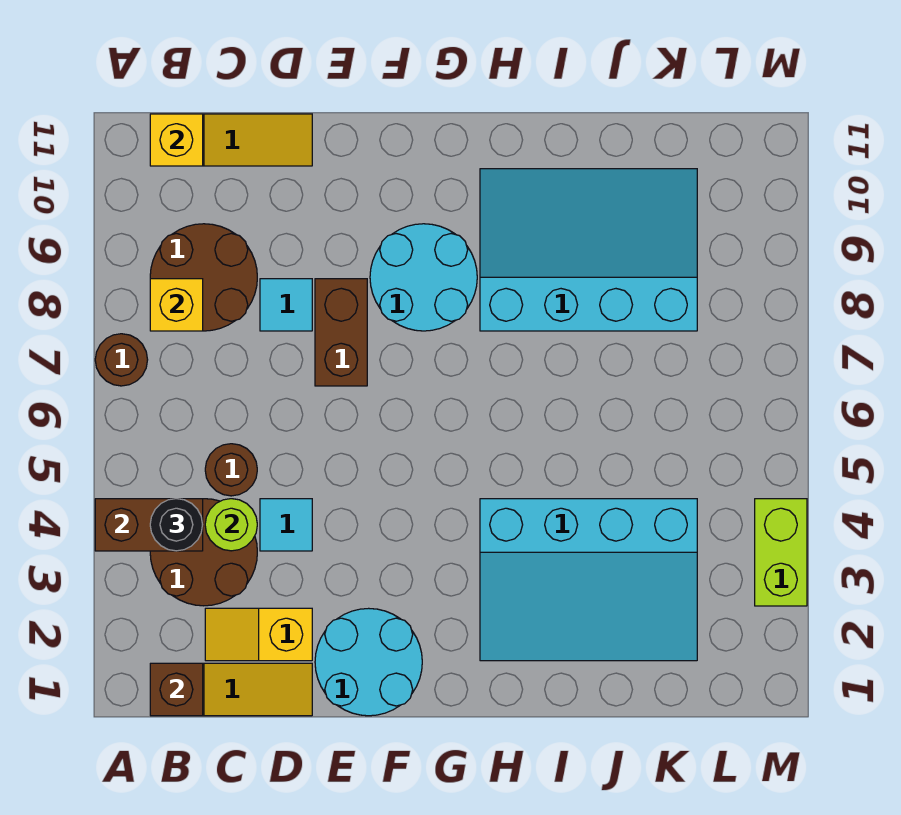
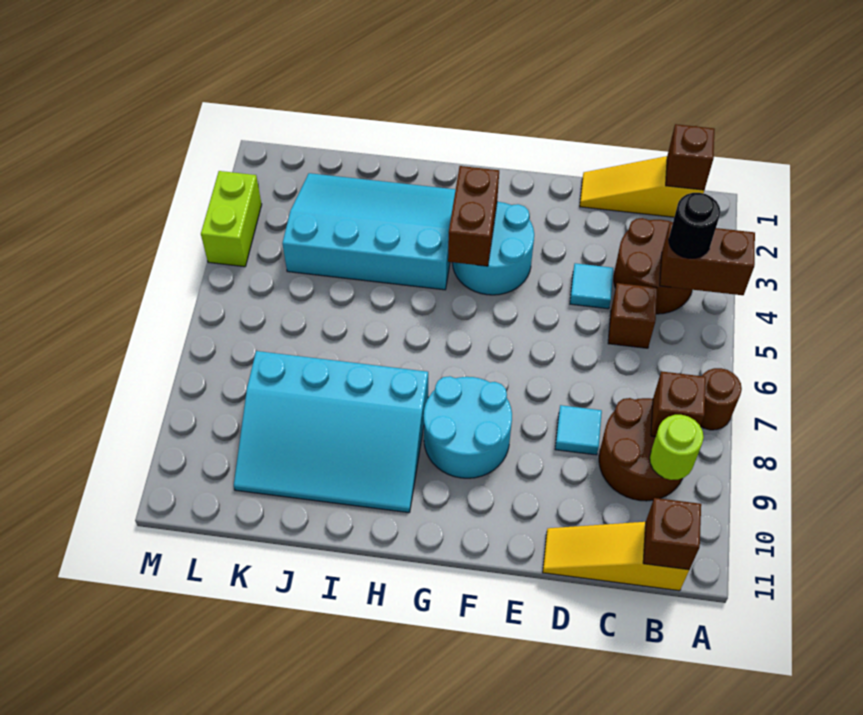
yellow 1x1 brick [150,279,203,331] -> brown 1x1 brick [651,371,706,437]
yellow 1x1 brick [150,114,203,166] -> brown 1x1 brick [643,498,701,570]
yellow 1x2 slope [205,608,312,661] -> none
lime 1x1 round brick [205,499,257,551] -> lime 1x1 round brick moved to [650,415,704,480]
brown 1x1 round brick [205,444,257,496] -> brown 1x1 brick [608,283,657,348]
cyan 2x2 round brick [315,608,422,716] -> cyan 2x2 round brick moved to [452,202,534,295]
brown 1x2 brick [315,279,367,386] -> brown 1x2 brick moved to [448,166,499,266]

